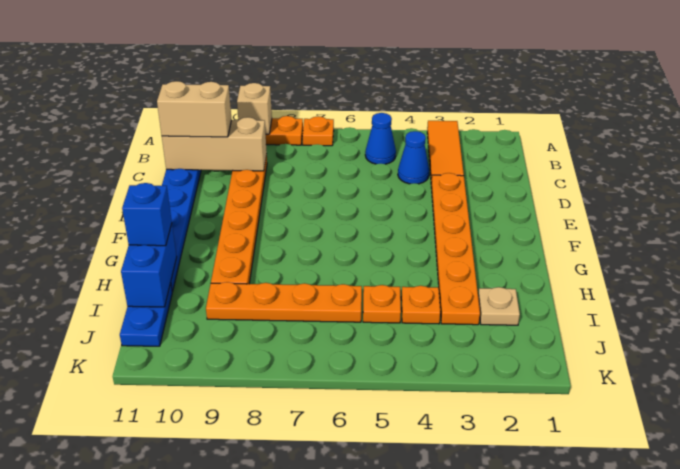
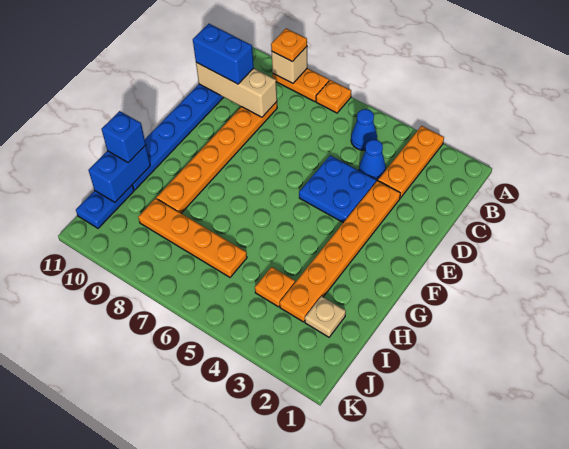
orange 1x3 tile [427,121,464,182] -> orange 1x3 plate [378,126,444,198]
tan 1x2 brick [157,81,232,137] -> blue 1x2 brick [193,24,254,84]
none -> blue 2x2 plate [299,155,376,223]
orange 1x1 plate [363,285,401,323] -> orange 1x1 plate moved to [271,28,307,62]

